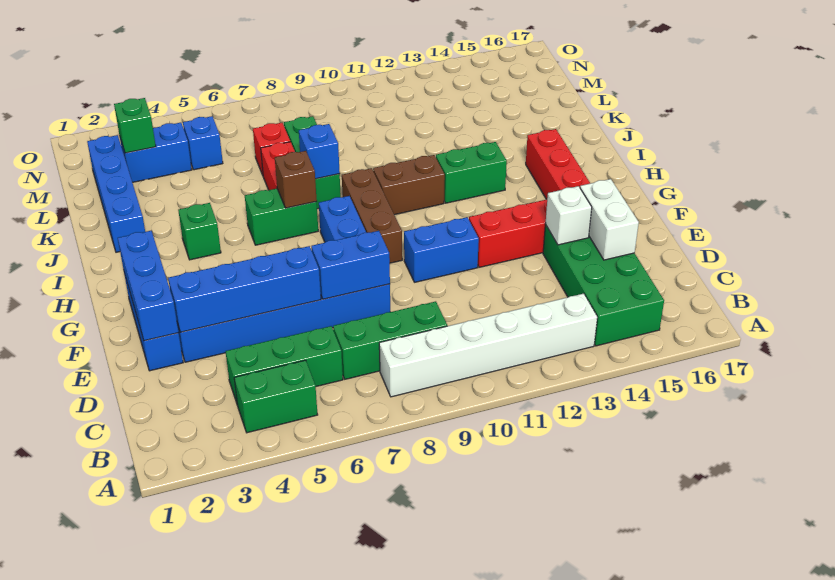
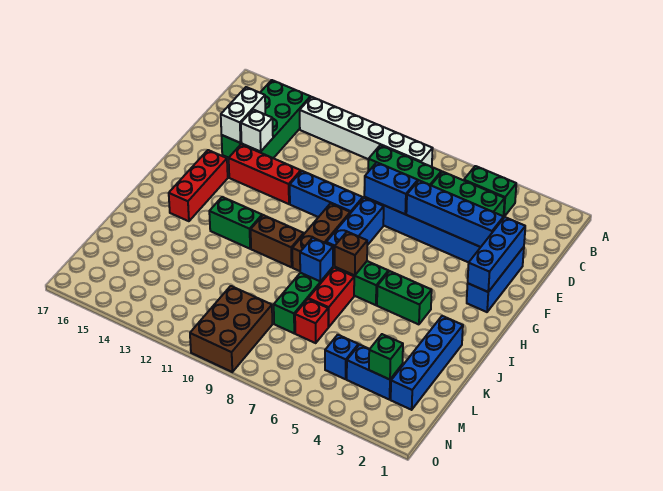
blue 1x2 brick [404,217,479,282] -> blue 1x3 brick [290,171,363,217]
green 1x1 brick [178,203,221,260] -> green 1x2 brick [377,271,432,324]
none -> brown 2x3 brick [190,286,272,372]

